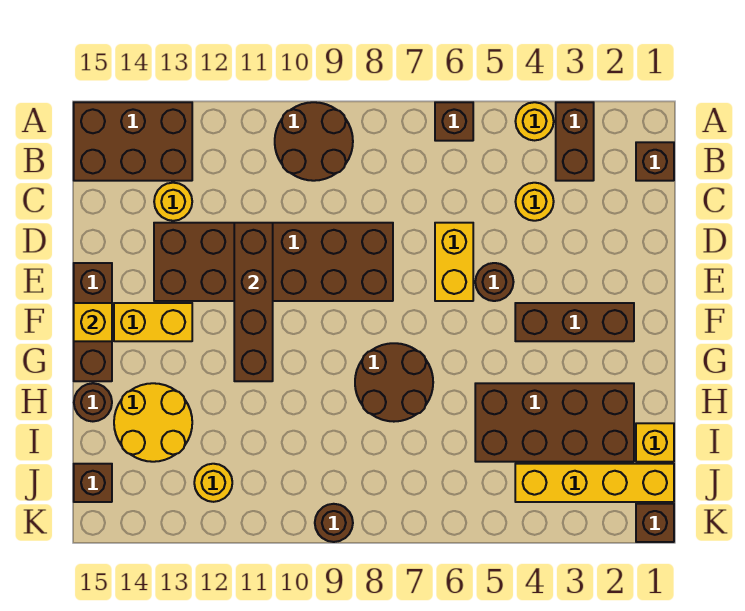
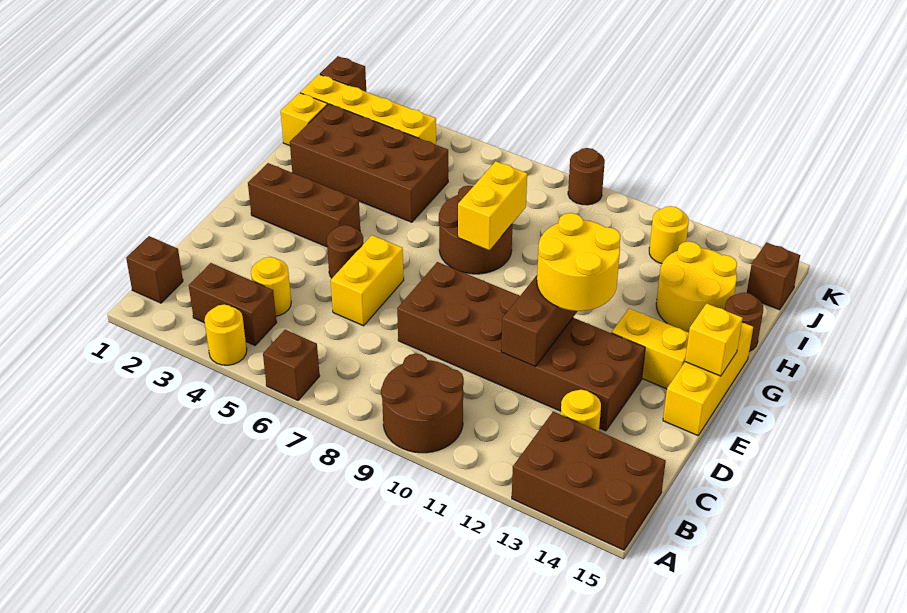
brown 1x2 brick [556,102,594,181] -> brown 1x2 brick turned to [189,263,277,345]
none -> yellow 2x2 round brick [537,213,620,311]
brown 1x3 brick [74,263,112,381] -> yellow 1x3 brick [663,322,753,436]
none -> yellow 1x2 brick [458,161,527,250]

